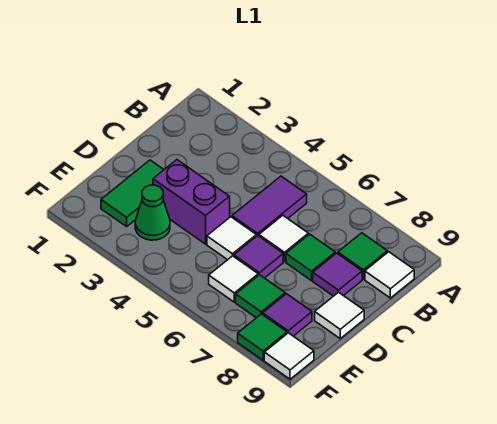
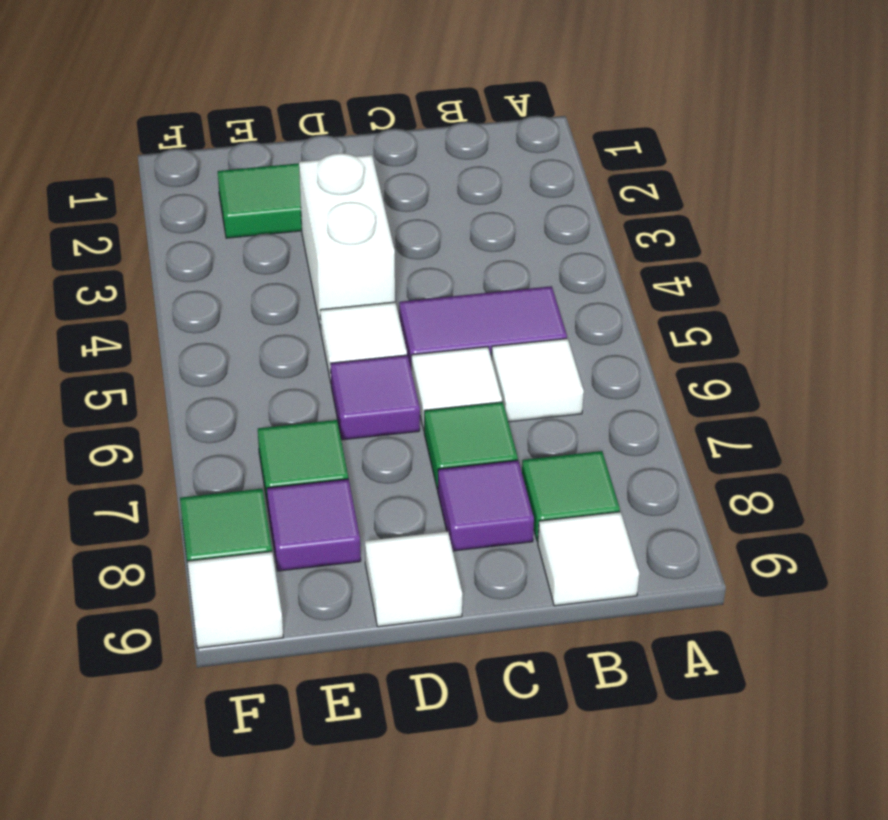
purple 1x2 brick [153,160,230,244] -> white 1x2 brick [299,153,395,330]
green 1x1 cone [135,185,170,240] -> none
white 1x1 tile [209,256,258,302] -> white 1x1 tile moved to [491,339,584,422]

